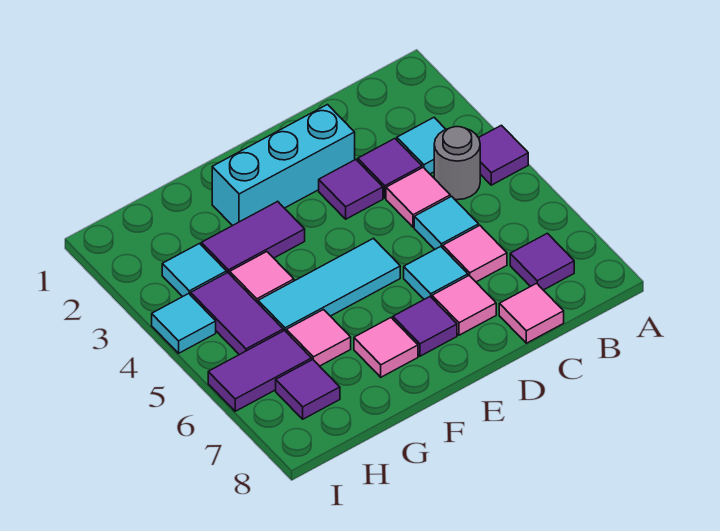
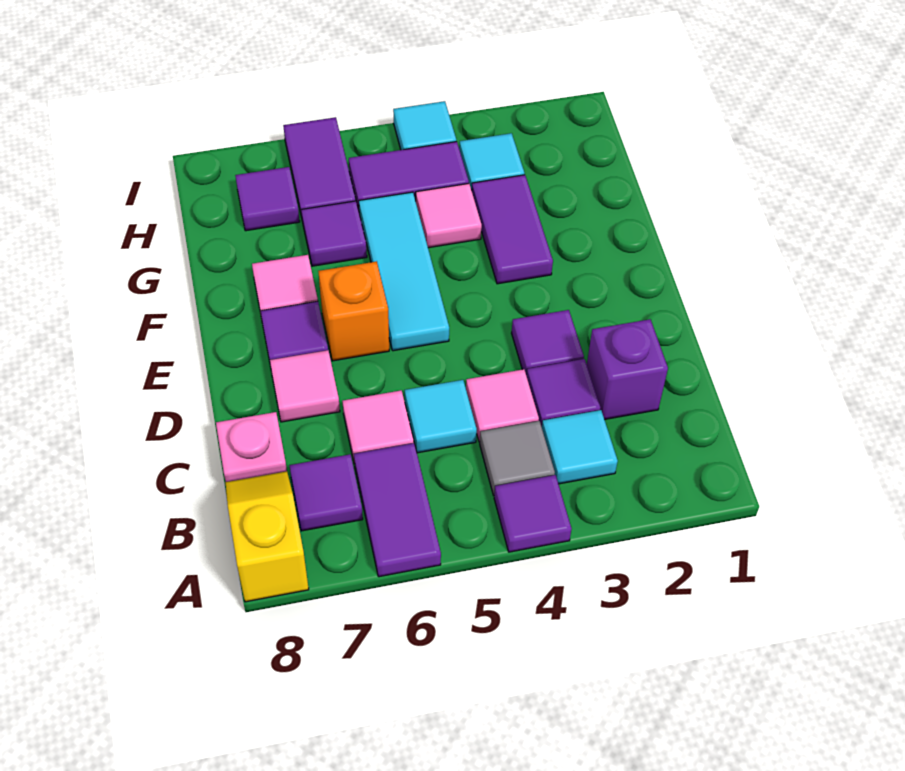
none -> purple 1x2 tile [354,443,441,577]
none -> yellow 1x2 slope [226,471,309,602]
grey 1x1 round brick [434,127,480,200] -> grey 1x1 tile [480,421,555,496]
none -> purple 1x1 brick [587,319,668,419]
pink 1x1 tile [499,283,564,343] -> pink 1x1 plate [216,412,287,482]
cyan 1x3 brick [212,105,355,226] -> none
cyan 1x1 tile [404,247,468,299] -> none
none -> orange 1x1 brick [318,261,389,361]
pink 1x1 tile [286,310,351,366] -> purple 1x1 tile [301,201,367,266]

